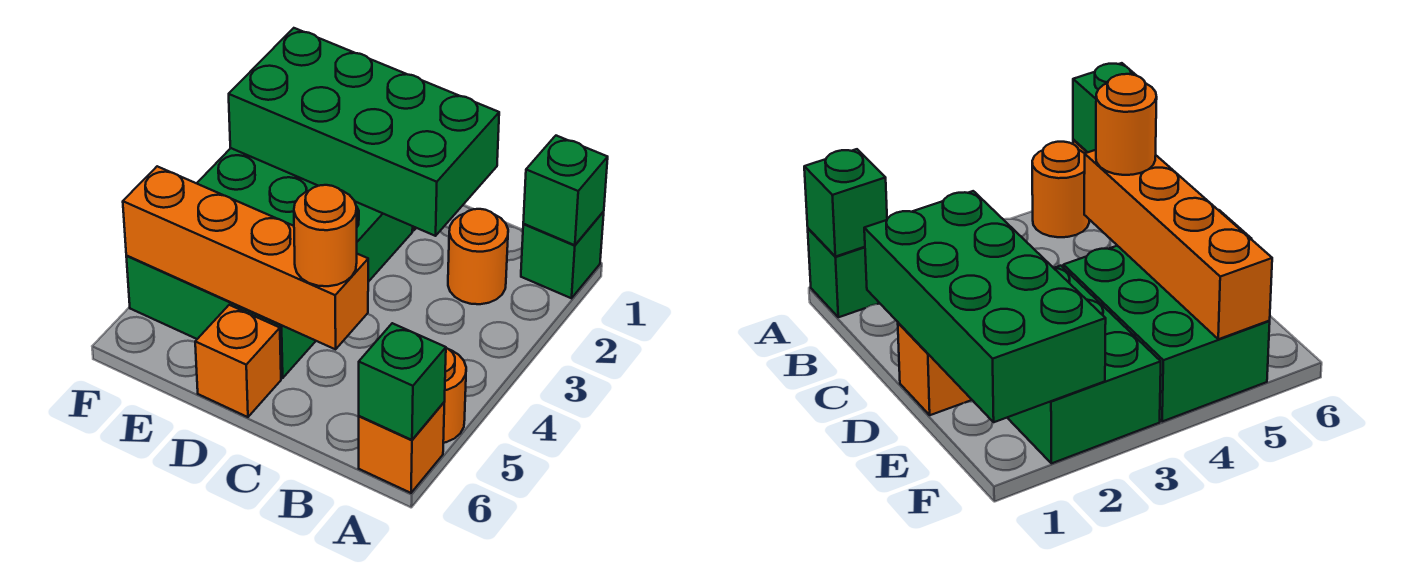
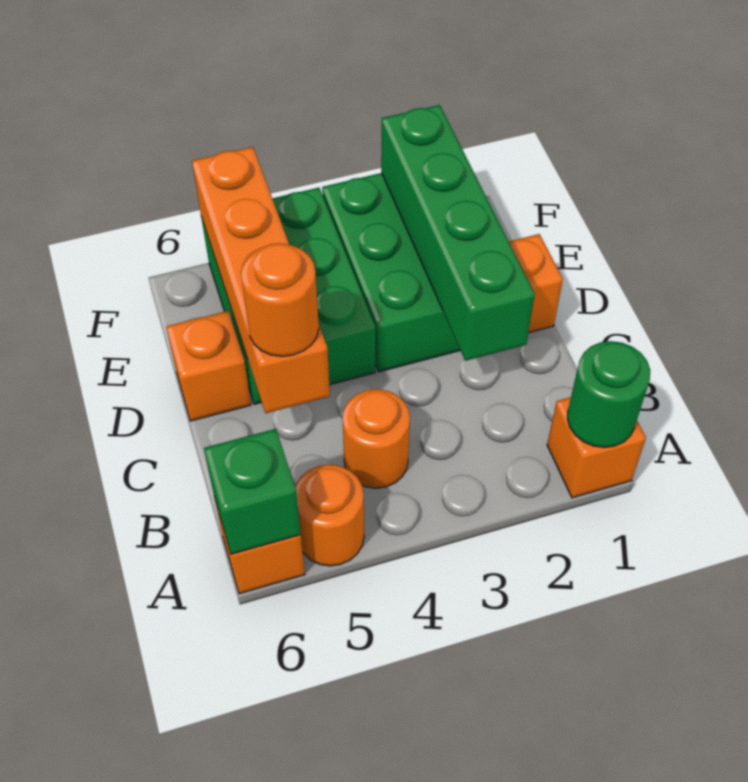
green 1x1 brick [521,212,604,298] -> orange 1x1 brick [547,397,646,498]
green 1x1 brick [523,136,608,245] -> green 1x1 round brick [567,341,650,447]
orange 1x1 round brick [448,209,508,304] -> orange 1x1 round brick moved to [343,389,410,488]
green 2x4 brick [229,28,499,236] -> green 1x4 brick [381,105,535,361]

